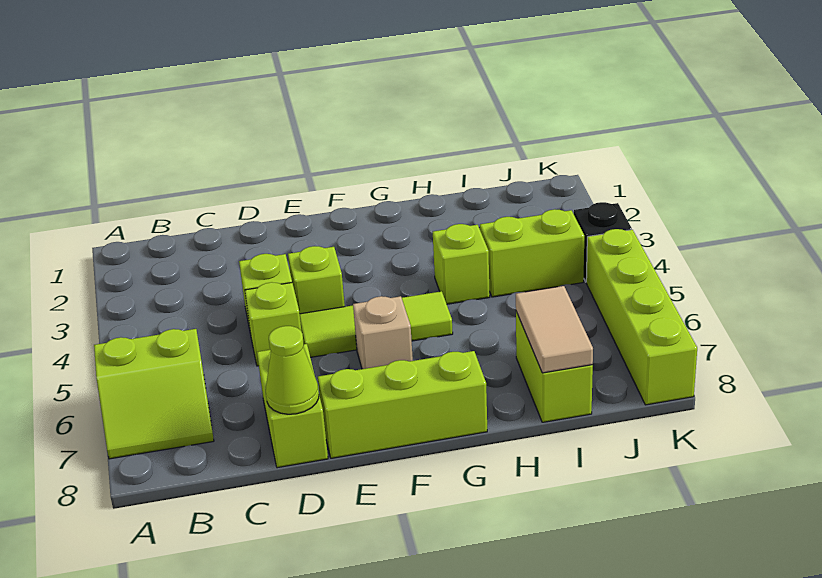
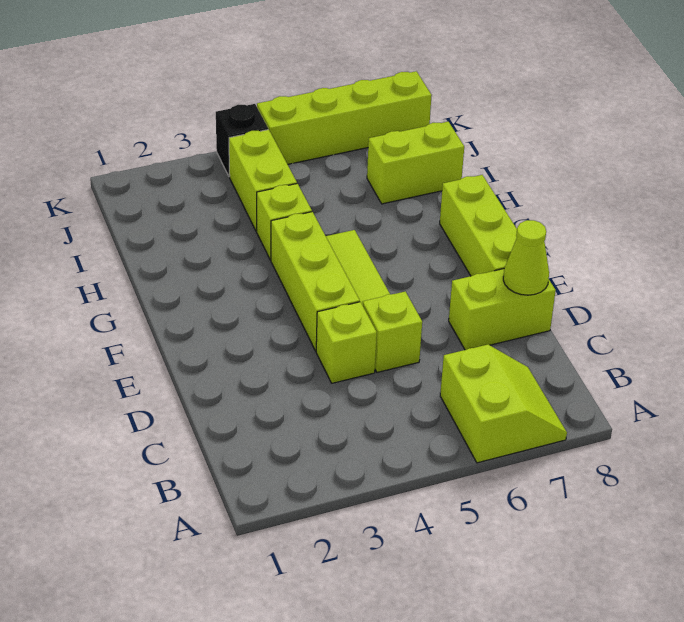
lime 1x1 brick [288,246,345,314] -> lime 1x3 brick [271,212,360,351]
tan 1x1 brick [353,296,413,369] -> none
tan 1x2 tile [516,286,593,373] -> none

